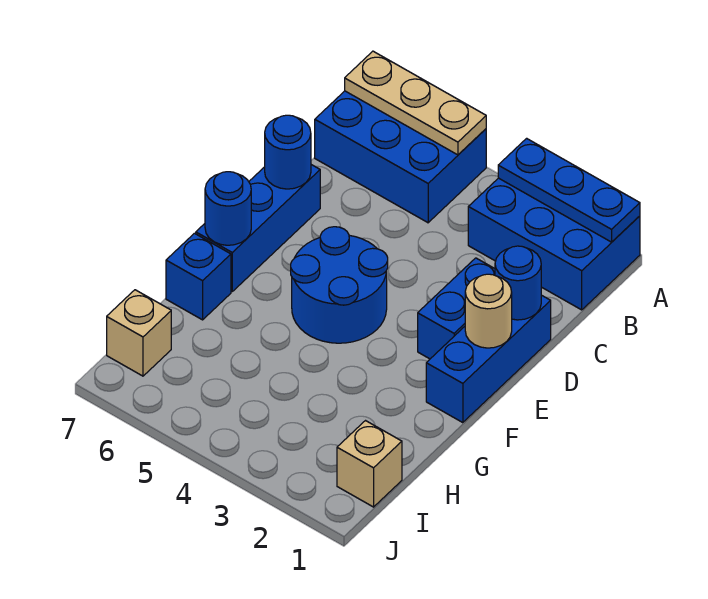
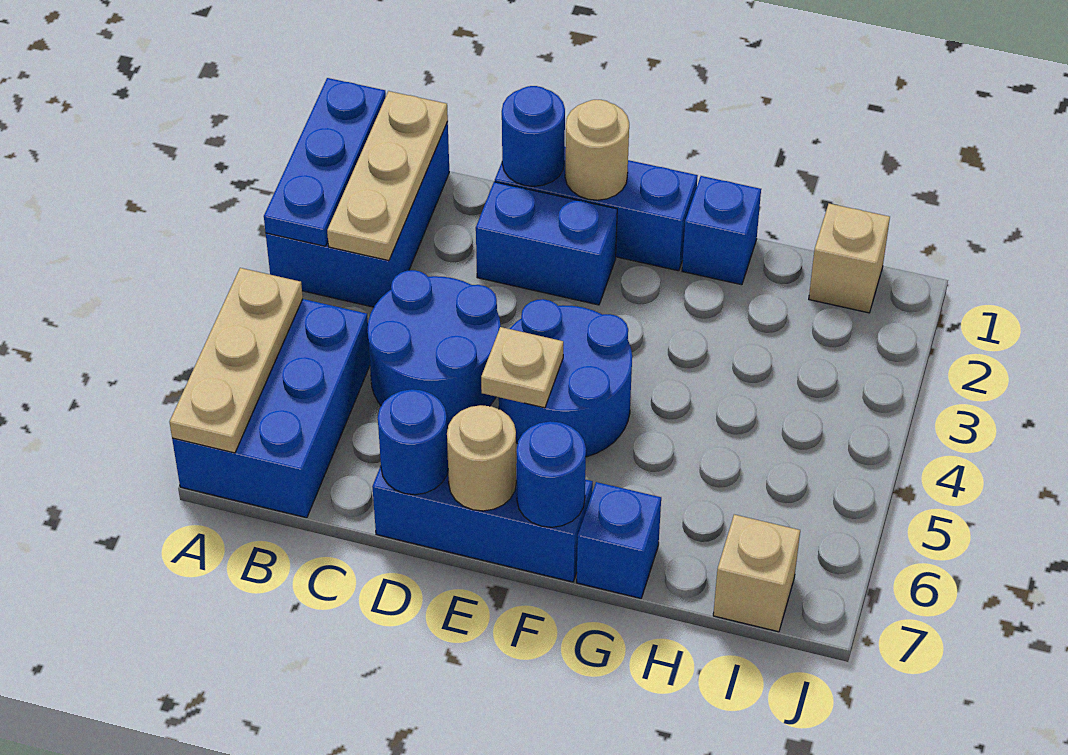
none -> tan 1x3 plate [327,91,448,261]
none -> blue 2x2 round brick [367,270,501,428]
none -> tan 1x1 plate [481,327,563,408]
none -> tan 1x1 round brick [447,405,516,511]
none -> blue 1x1 brick [682,176,761,285]

